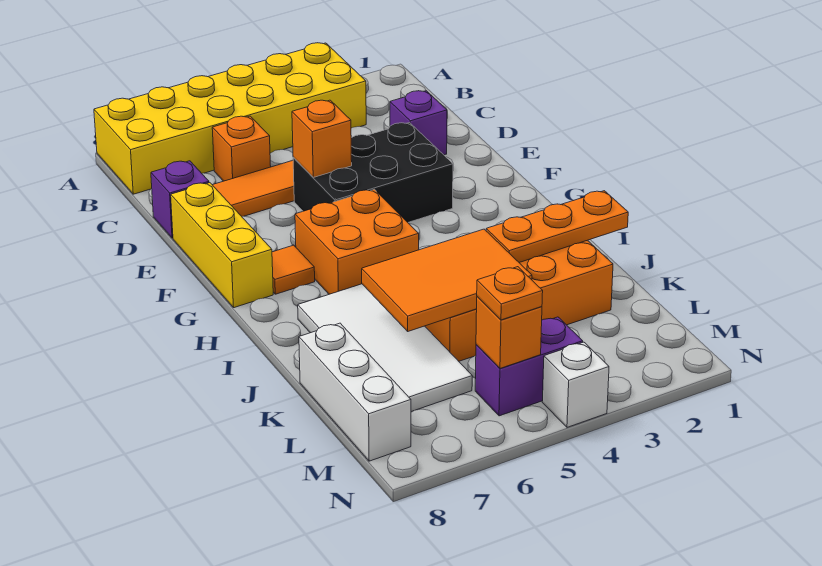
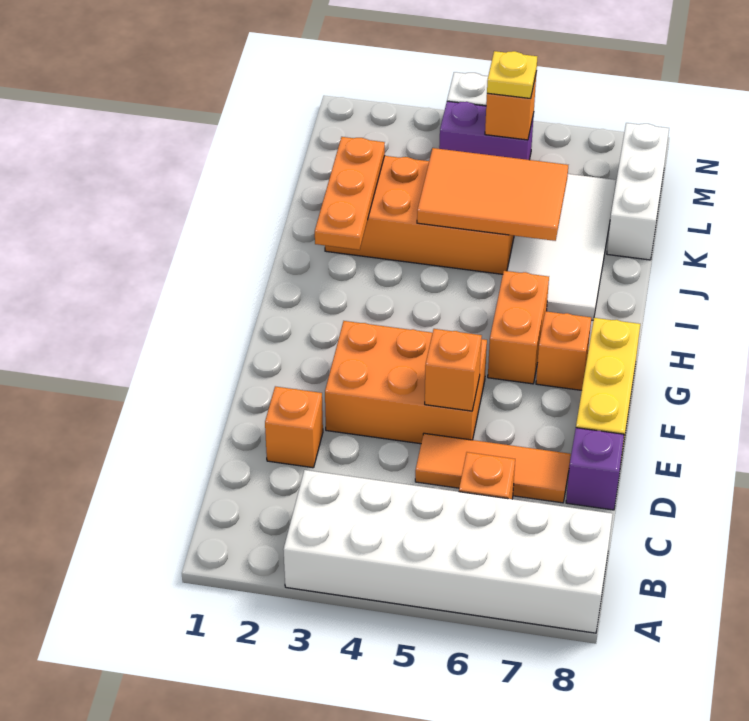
yellow 2x6 brick [94,43,366,194] -> white 2x6 brick [283,470,613,633]
purple 1x1 brick [390,91,447,155] -> orange 1x1 brick [265,386,323,468]
black 2x3 brick [293,123,453,222] -> orange 2x3 brick [325,321,487,444]
orange 2x2 brick [295,189,419,294] -> orange 1x2 brick [488,271,549,384]
orange 1x1 tile [272,245,315,294] -> orange 1x1 brick [536,311,591,390]
orange 1x3 plate [486,191,628,262] -> orange 1x3 plate turned to [315,137,385,250]
orange 1x1 plate [477,267,543,320] -> yellow 1x1 plate [487,51,537,98]

